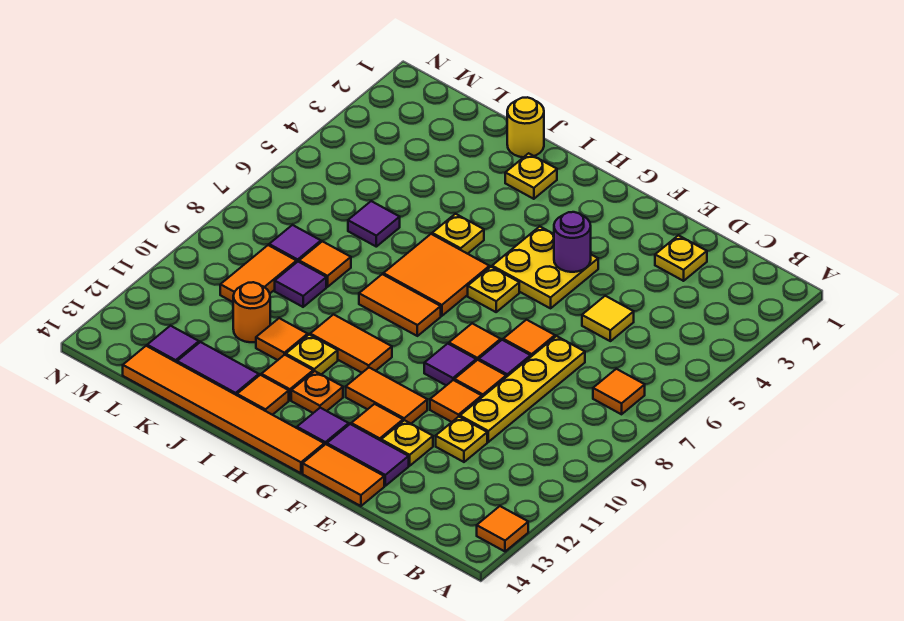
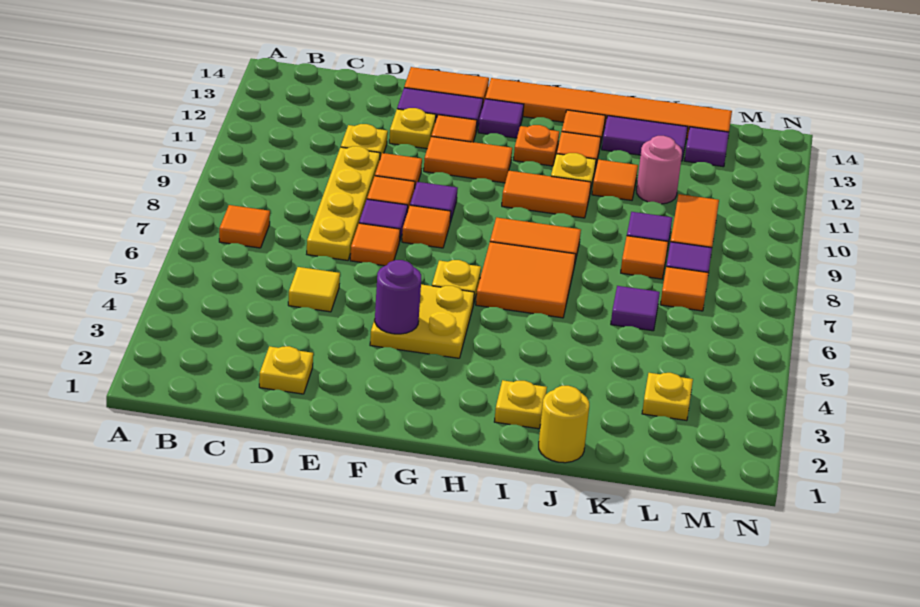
orange 1x1 tile [477,506,528,552] -> orange 1x1 tile moved to [660,267,708,311]
yellow 1x1 plate [432,214,484,254] -> yellow 1x1 plate moved to [642,373,693,421]
orange 1x1 round brick [233,282,270,342] -> pink 1x1 round brick [636,136,682,204]

